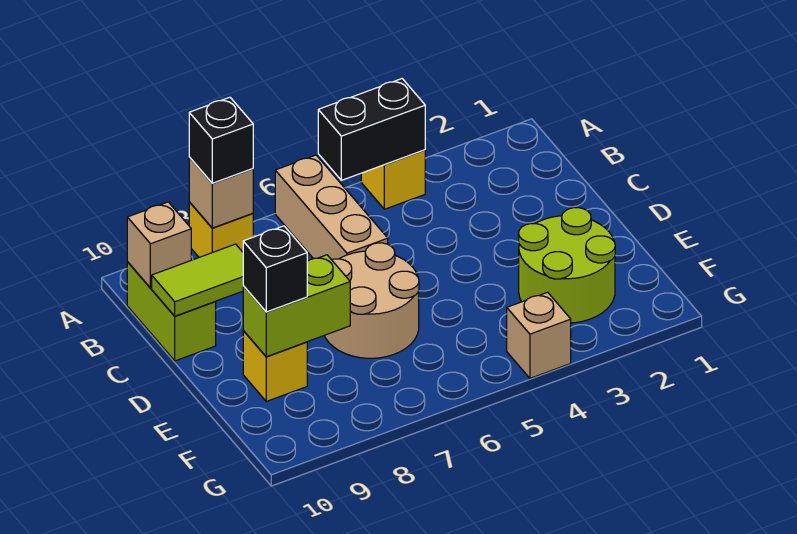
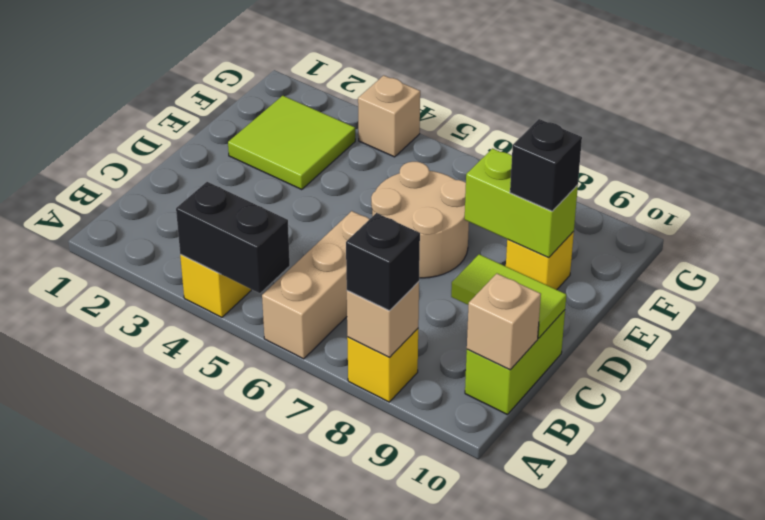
lime 2x2 round brick [519,208,615,323] -> lime 2x2 tile [228,96,355,190]

